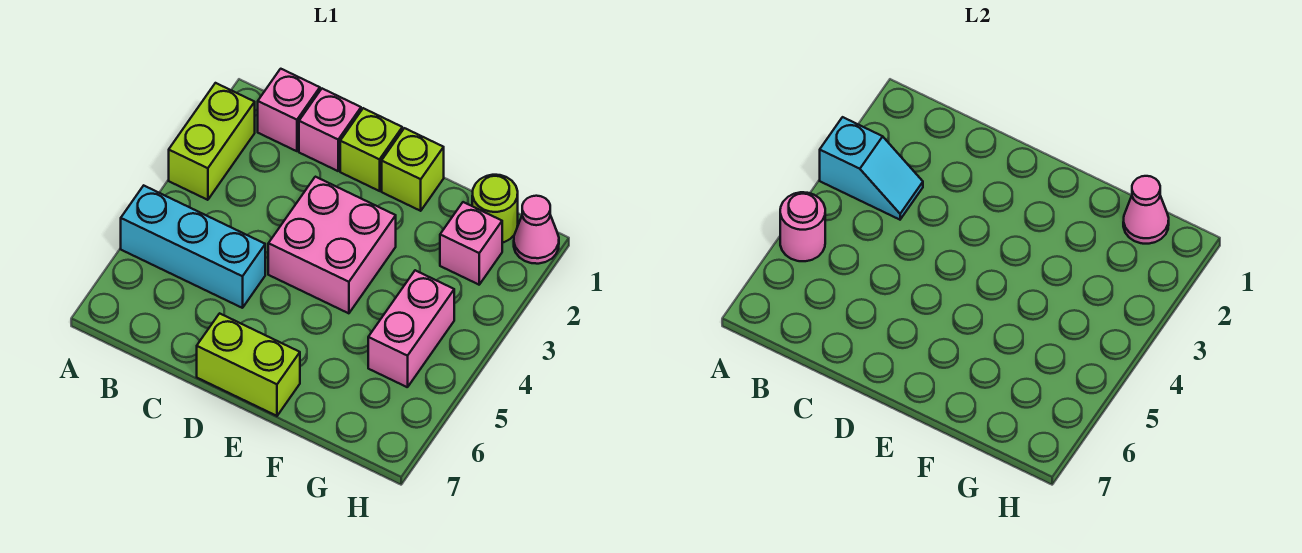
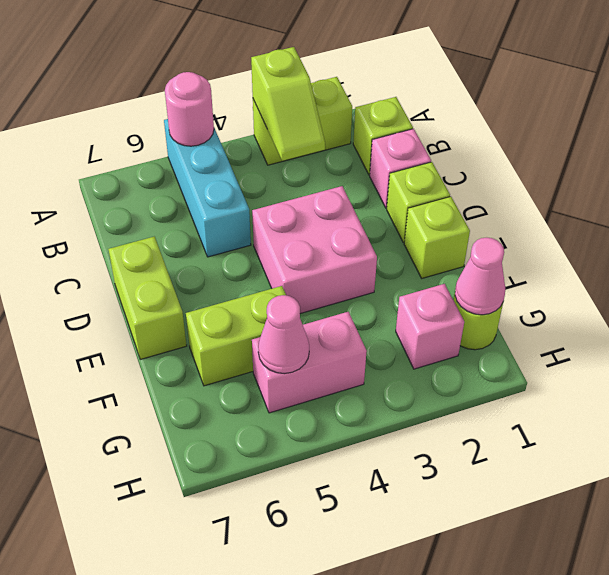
cyan 1x2 slope [820,117,923,220] -> lime 1x2 slope [251,47,325,161]
pink 1x1 brick [258,69,320,151] -> lime 1x1 brick [353,97,413,175]
none -> lime 1x2 brick [186,286,286,386]
pink 1x1 cone [514,196,559,264] -> pink 1x1 cone moved to [258,295,309,374]

